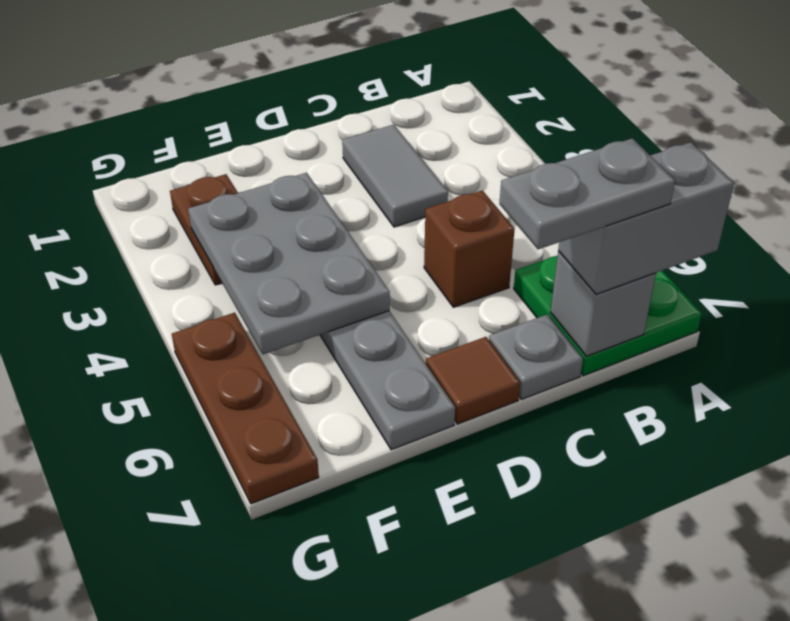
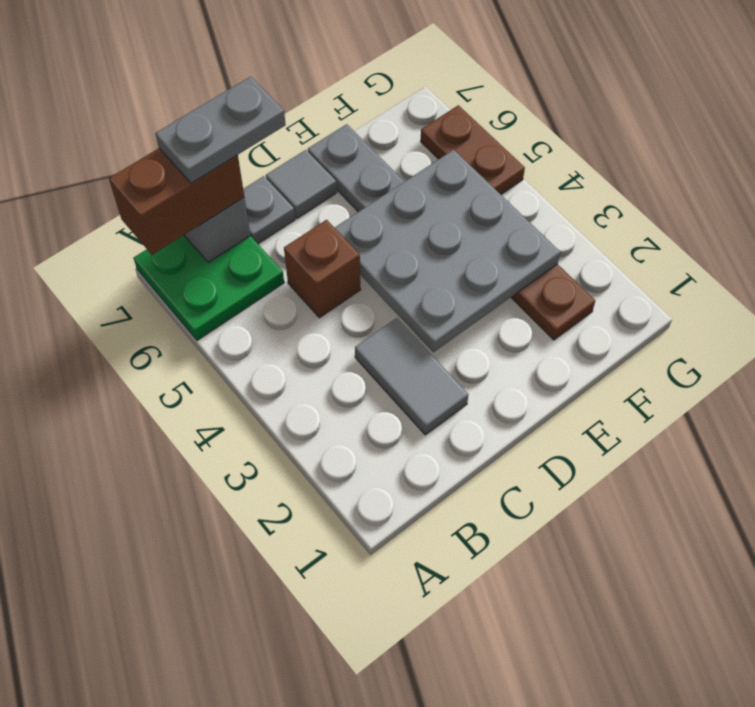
grey 1x2 brick [558,142,734,294] -> brown 1x2 brick [109,148,244,255]
brown 1x1 tile [426,337,520,424] -> grey 1x1 tile [266,150,337,218]
grey 2x3 plate [188,173,390,354] -> grey 3x3 plate [335,150,560,352]
brown 1x3 plate [172,313,319,504] -> brown 1x2 plate [421,105,525,194]

